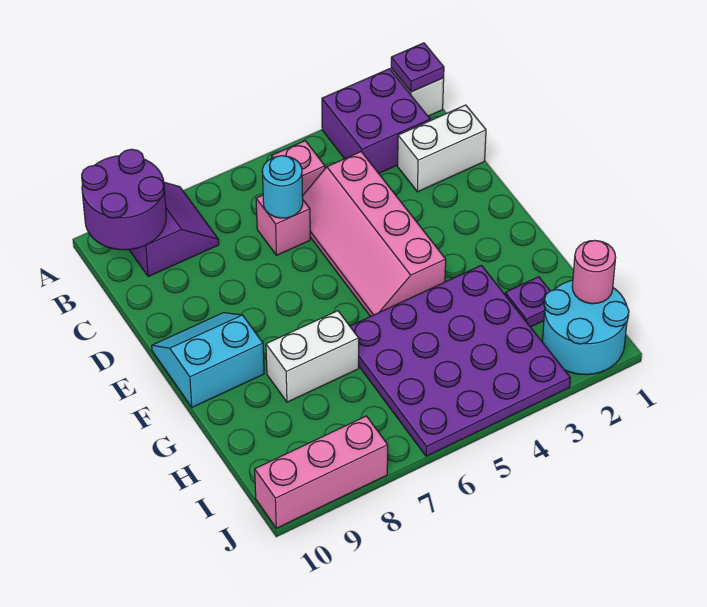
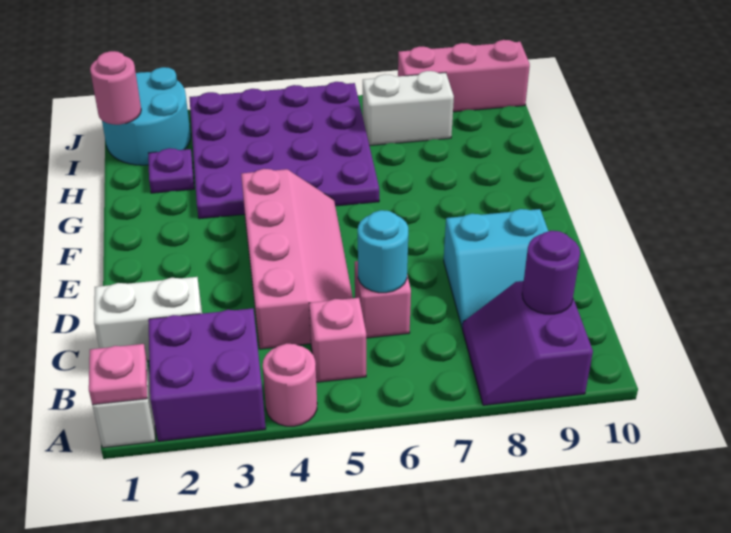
purple 1x1 plate [391,43,444,92] -> pink 1x1 plate [89,344,147,405]
none -> pink 1x1 round brick [263,344,317,426]
purple 2x2 round brick [82,149,166,250] -> purple 1x1 round brick [522,231,580,314]
cyan 2x2 slope [152,313,264,407] -> cyan 2x2 slope moved to [444,209,548,328]
white 1x2 brick [266,311,359,402] -> white 1x2 brick moved to [363,71,454,146]

